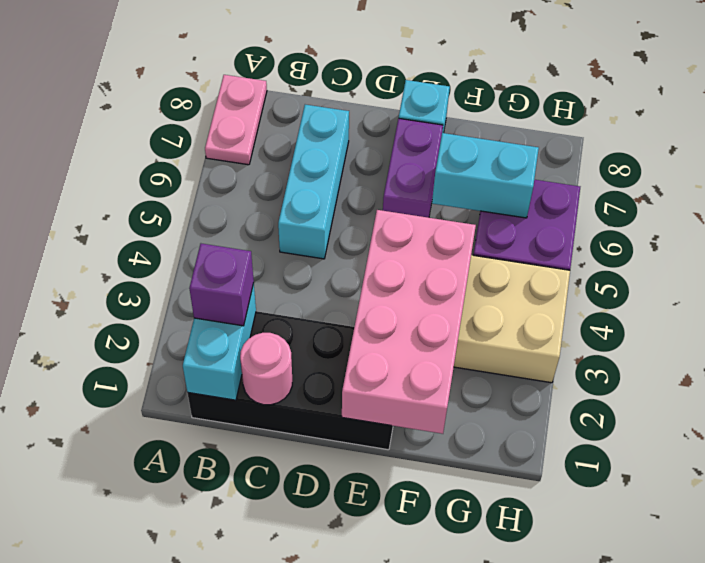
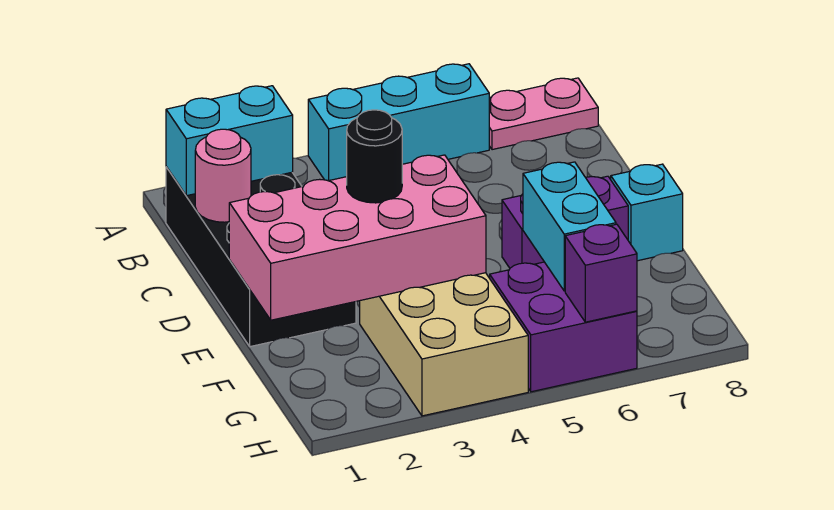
purple 1x1 brick [189,244,254,326] -> purple 1x1 brick moved to [565,224,637,322]
cyan 1x3 brick [278,105,349,259] -> cyan 1x3 brick moved to [308,64,489,181]
none -> black 1x1 round brick [347,110,402,203]

